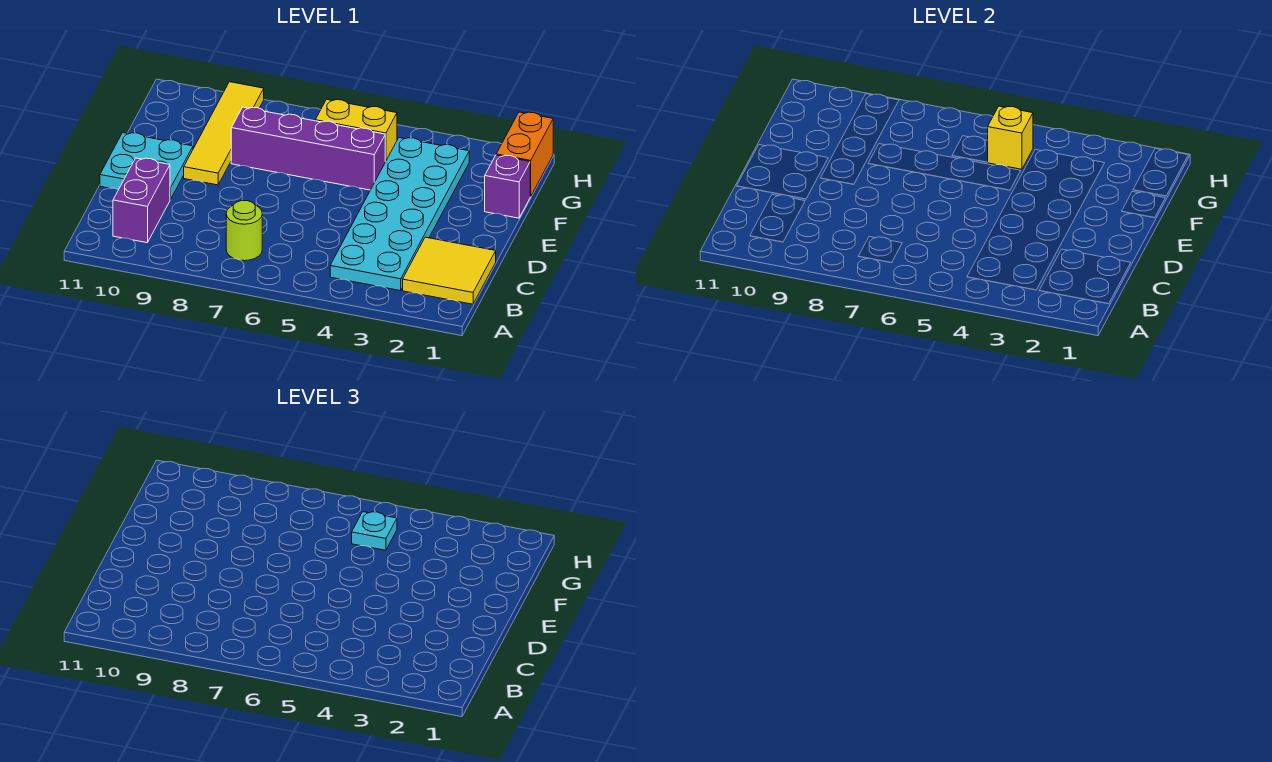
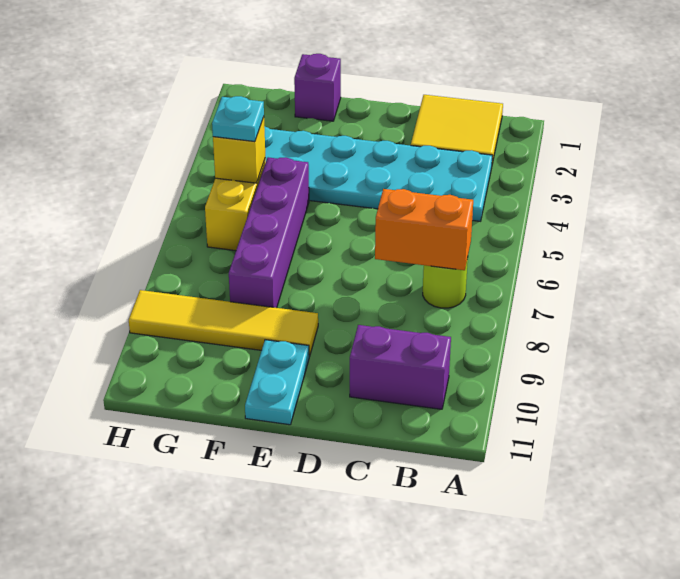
cyan 2x2 plate [100,133,193,200] -> cyan 1x2 plate [245,340,309,425]
orange 1x2 brick [496,112,553,196] -> orange 1x2 brick moved to [375,189,473,270]

